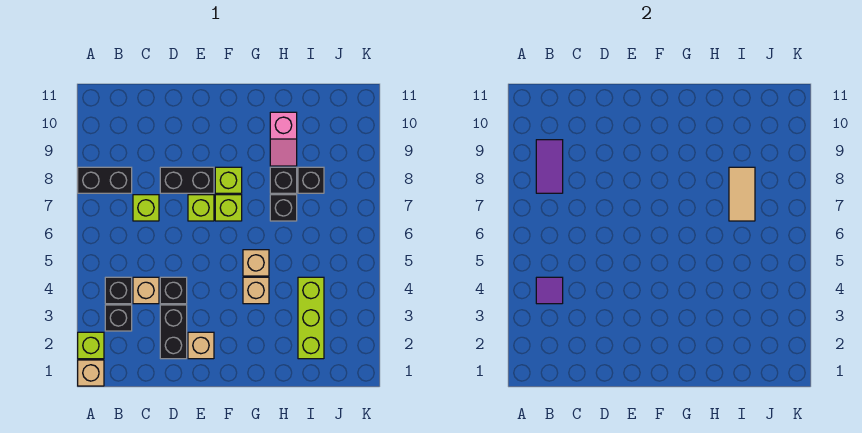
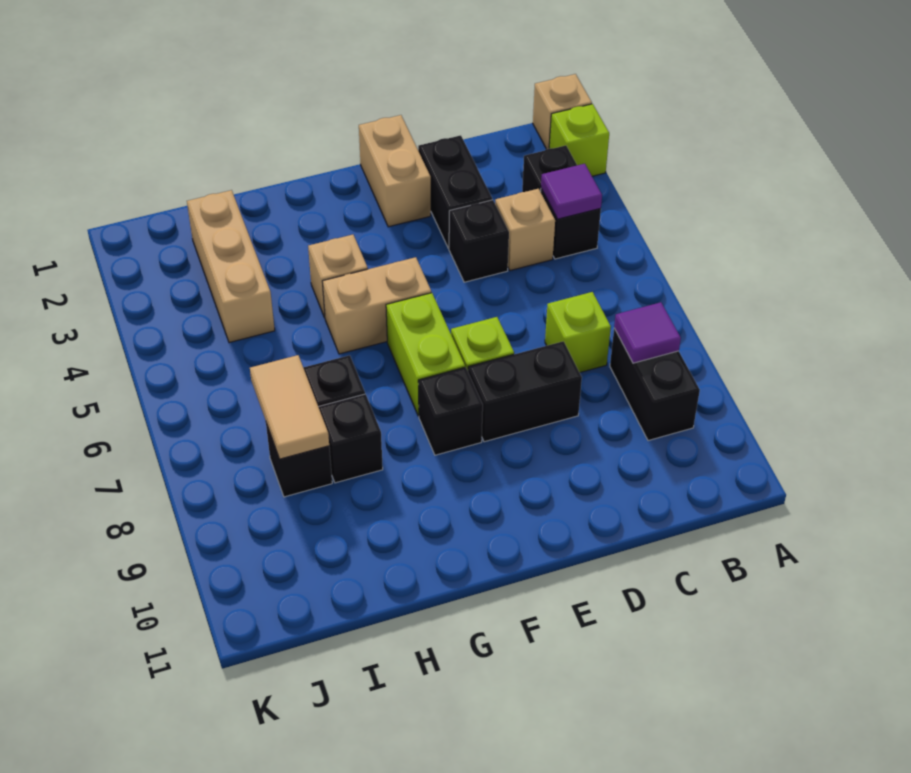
black 1x2 brick [78,167,132,193] -> black 1x2 brick turned to [610,328,700,441]
purple 1x2 tile [536,140,563,193] -> purple 1x1 tile [614,302,681,363]
tan 1x1 brick [188,332,214,359] -> tan 1x2 brick [359,115,431,227]
lime 1x1 brick [215,195,242,221] -> lime 1x2 brick [386,293,465,416]
lime 1x1 brick [215,167,242,193] -> black 1x1 brick [418,367,483,455]
tan 1x1 brick [243,250,269,276] -> tan 1x2 brick [322,257,431,354]
pink 1x2 slope [270,112,297,166] -> none
lime 1x3 brick [298,277,324,359] -> tan 1x3 brick [187,190,275,343]

